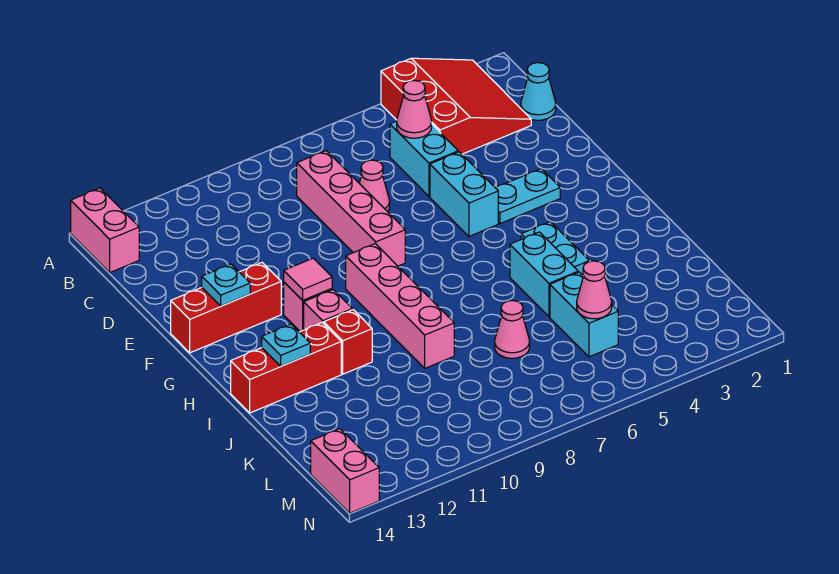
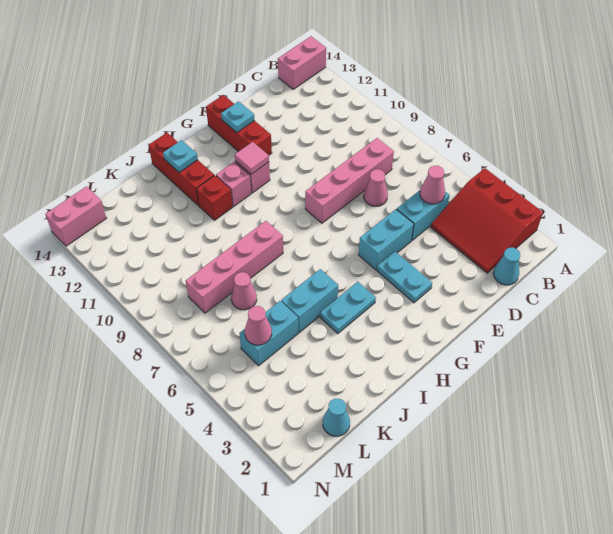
red 3x3 slope [381,58,531,154] -> red 3x3 slope turned to [431,168,543,273]
pink 1x4 brick [346,244,454,368] -> pink 1x4 brick moved to [186,221,283,313]
none -> cyan 1x1 cone [323,399,350,436]

